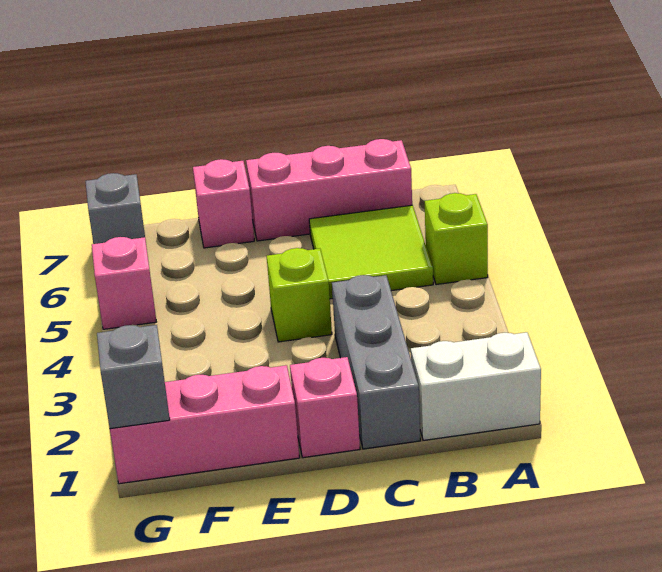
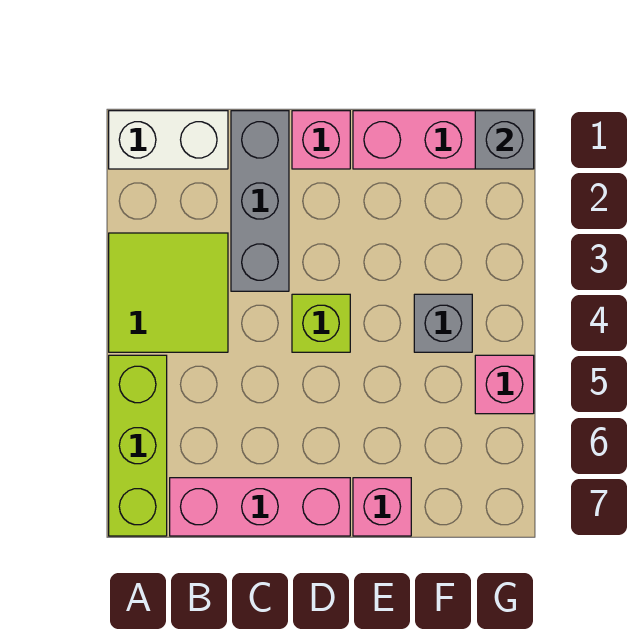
lime 1x1 brick [425,193,488,285] -> lime 1x3 brick [109,355,167,536]
lime 2x2 tile [309,205,433,299] -> lime 2x2 tile moved to [109,233,228,352]
grey 1x1 brick [86,173,145,244] -> grey 1x1 brick moved to [414,294,472,352]

